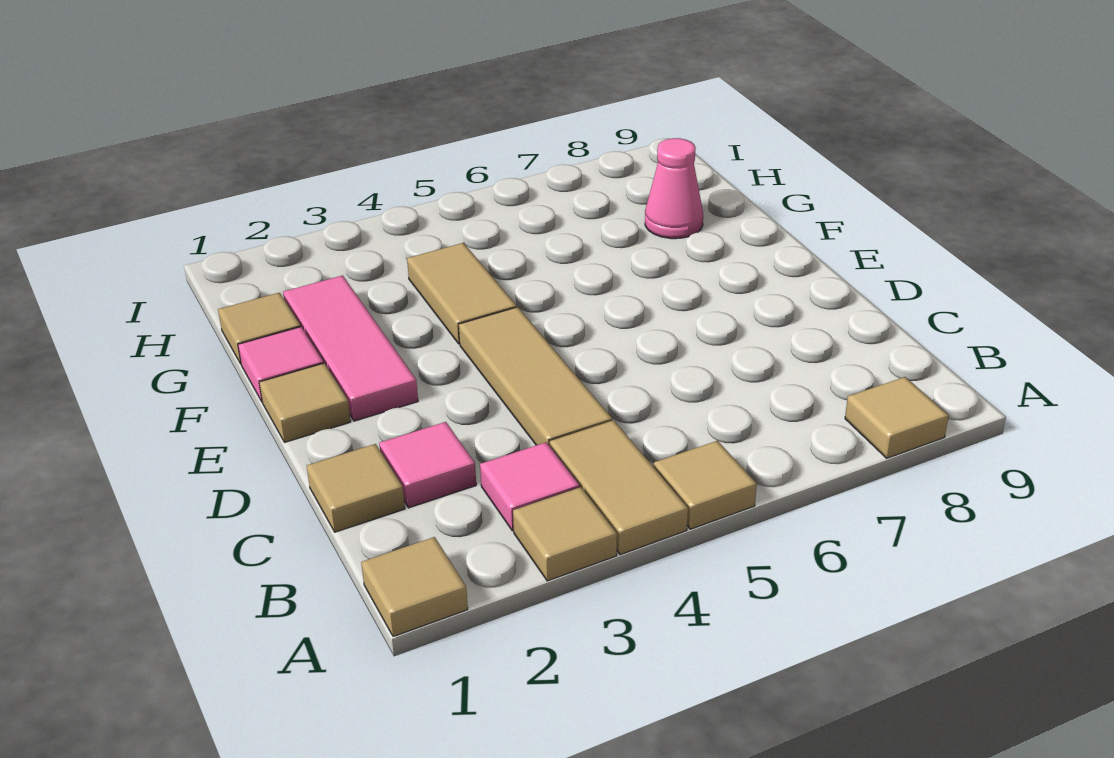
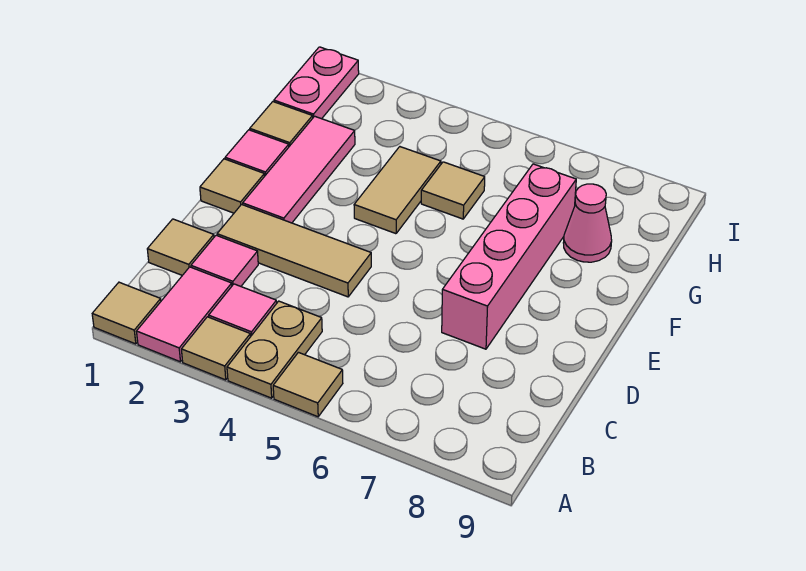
none -> pink 1x2 tile [137,267,232,362]
tan 1x2 tile [550,420,688,555] -> tan 1x2 plate [227,301,322,398]
tan 1x1 tile [845,377,949,458] -> tan 1x1 tile moved to [421,162,485,219]
tan 1x3 tile [459,307,612,446] -> tan 1x3 tile turned to [217,204,371,297]
none -> pink 1x4 brick [442,164,576,349]
none -> pink 1x2 plate [274,47,359,119]

